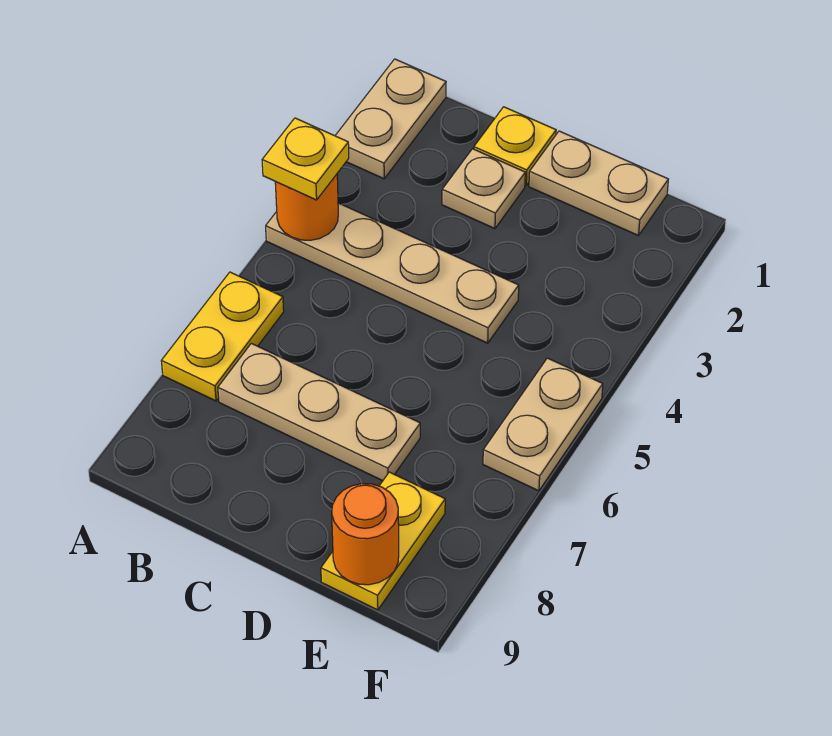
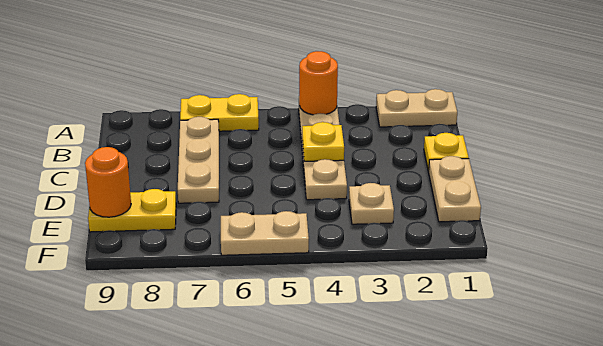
yellow 1x1 plate [262,118,349,200] -> yellow 1x1 plate moved to [302,122,344,161]
tan 1x1 plate [442,149,525,229] -> tan 1x1 plate moved to [349,183,394,224]

